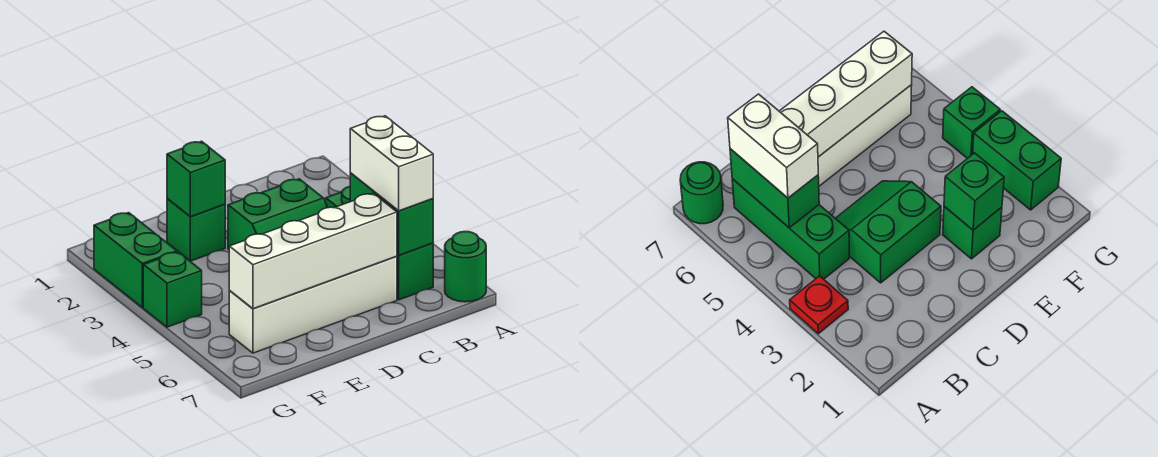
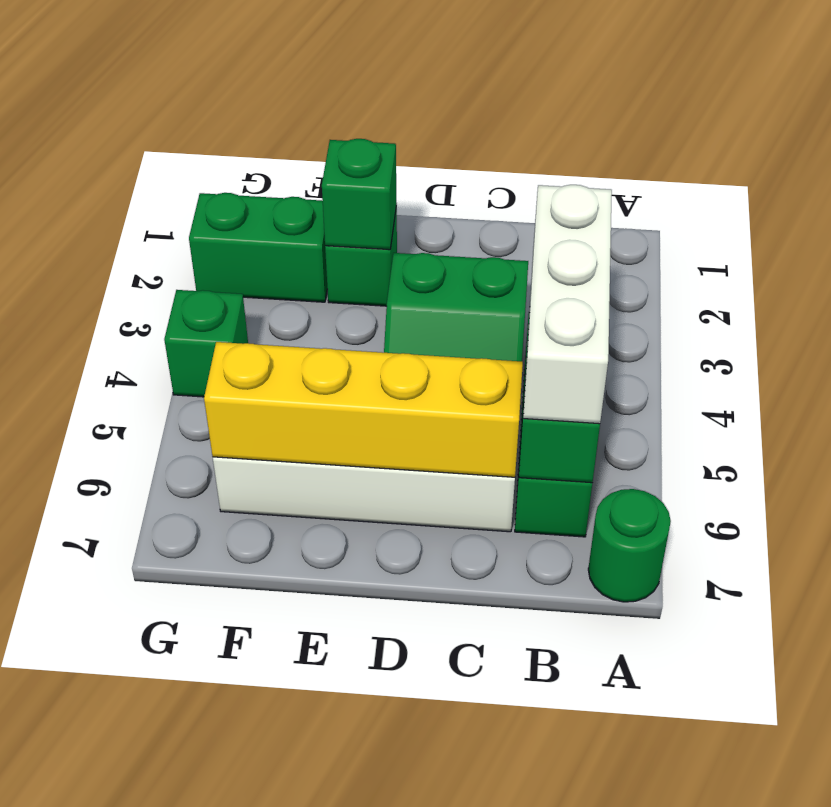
red 1x1 plate [790,276,848,334] -> none
white 1x2 brick [350,116,433,211] -> white 1x3 brick [523,185,612,424]
white 1x4 brick [229,193,397,309] -> yellow 1x4 brick [204,342,523,477]
green 1x2 brick [94,213,177,307] -> green 1x2 brick turned to [189,193,327,302]

